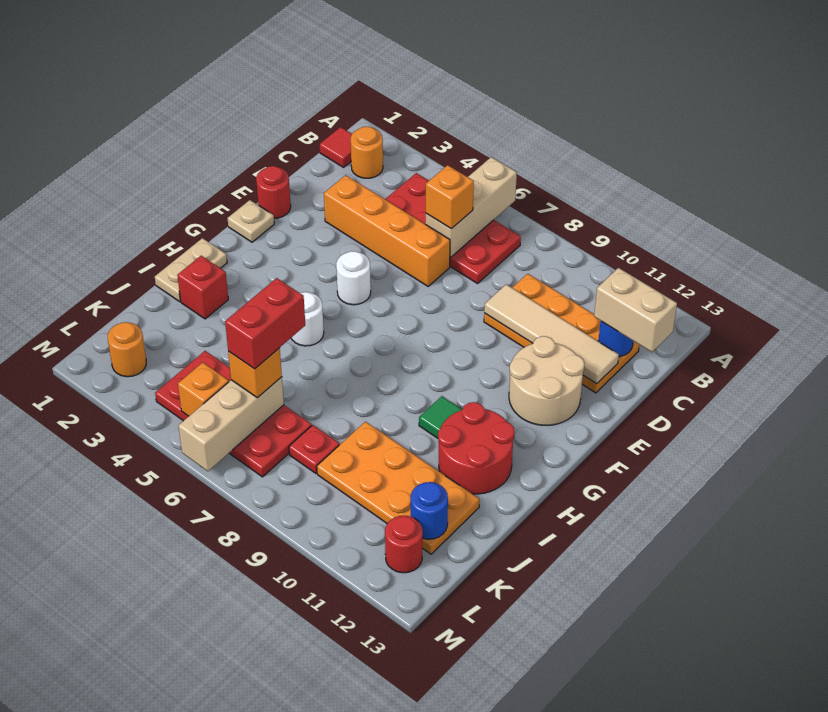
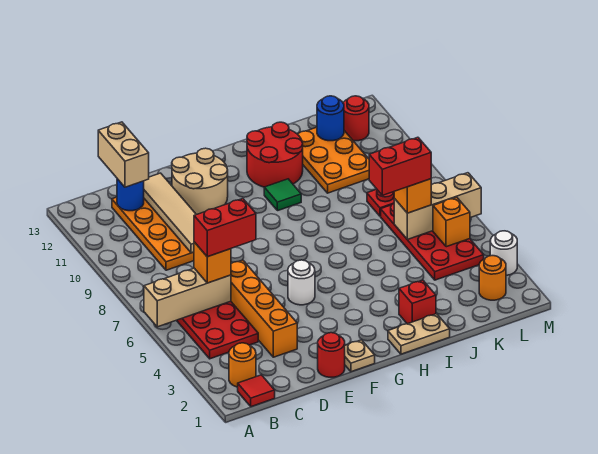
none -> red 1x2 brick [194,199,256,257]
white 1x1 round brick [291,292,324,346] -> white 1x1 round brick moved to [490,231,517,276]
orange 2x4 plate [317,422,479,554] -> orange 2x3 plate [298,127,369,193]

